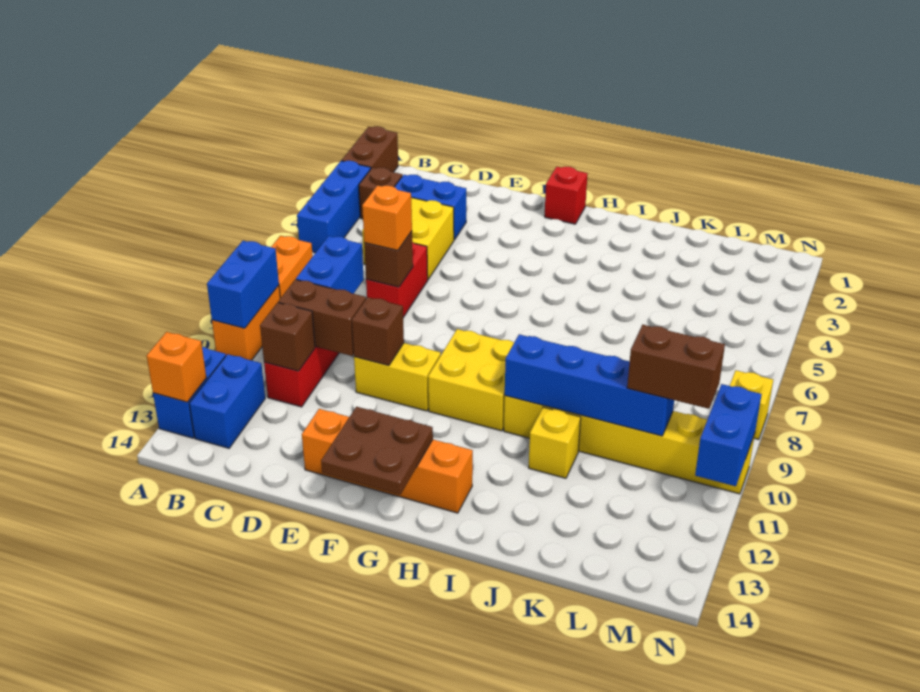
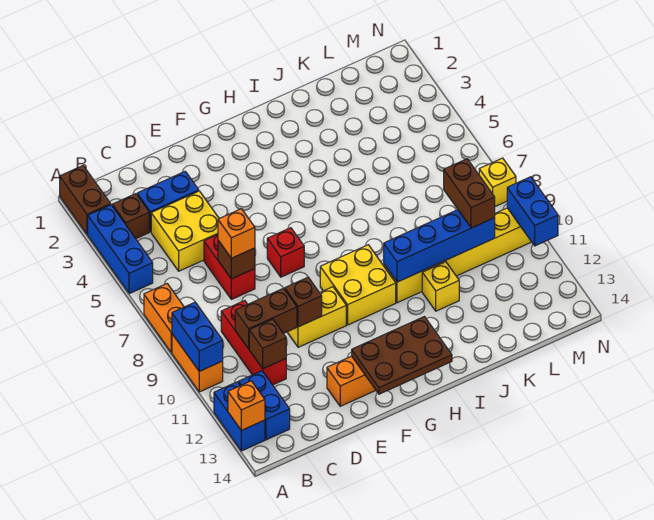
blue 1x2 brick [296,236,364,294] -> none
brown 2x2 plate [321,407,433,495] -> brown 2x3 plate [352,317,452,394]
red 1x1 brick [545,167,588,224] -> red 1x1 brick moved to [267,228,304,277]
brown 1x2 brick [627,325,725,409] -> brown 1x2 brick turned to [444,159,495,228]

